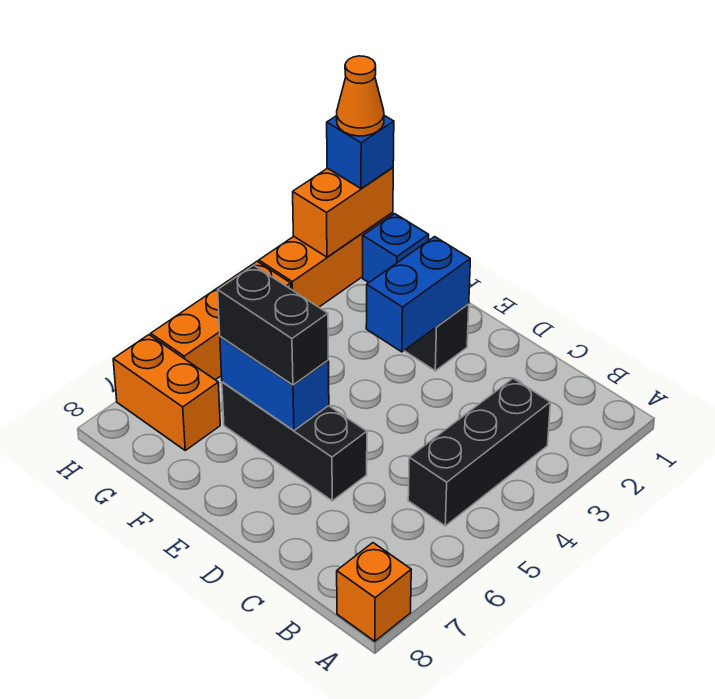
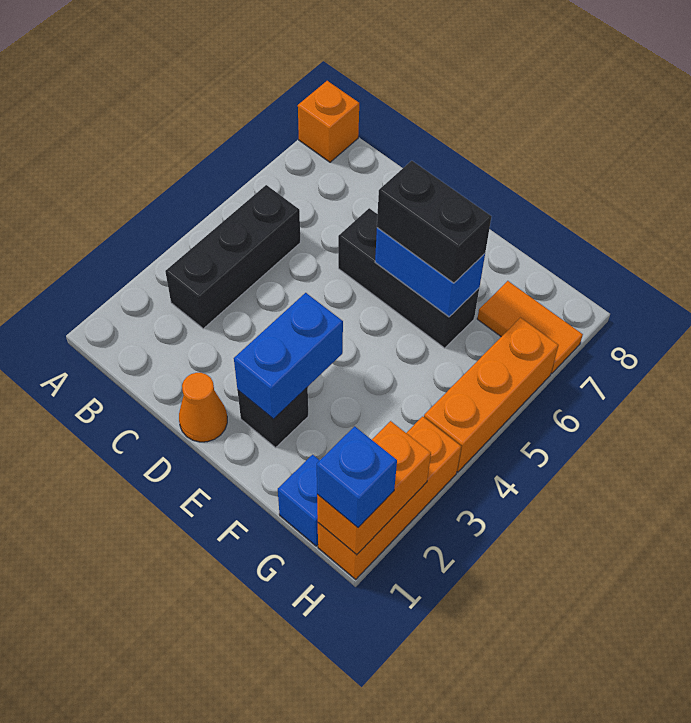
orange 1x2 brick [113,335,220,450] -> orange 1x2 tile [477,281,583,374]
orange 1x1 cone [337,56,384,136] -> orange 1x1 cone moved to [179,373,227,442]

